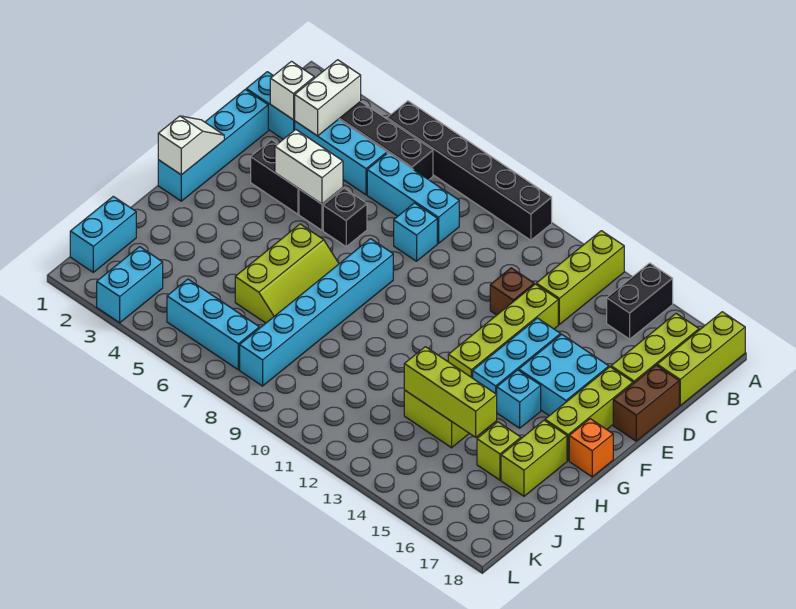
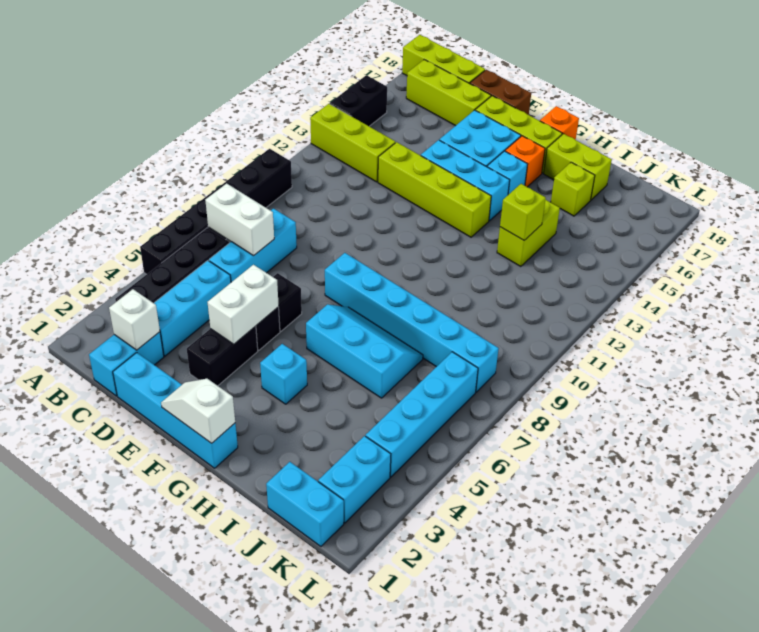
black 1x2 brick [607,263,673,339] -> black 1x2 brick turned to [330,75,387,126]
white 1x2 brick [295,60,361,136] -> white 1x2 brick moved to [205,183,274,256]
cyan 1x1 brick [394,203,437,261] -> cyan 1x1 brick moved to [260,344,307,404]
brown 1x1 brick [490,268,534,315] -> none
lime 2x3 slope [235,224,339,323] -> cyan 2x3 slope [306,304,423,398]
none -> orange 1x1 brick [505,136,545,187]
lime 1x3 brick [404,347,497,437] -> lime 1x1 brick [500,184,546,240]
cyan 1x2 brick [97,247,163,323] -> cyan 1x2 brick turned to [318,436,391,523]
cyan 1x3 brick [167,279,259,370] -> cyan 1x4 brick [366,352,478,477]

